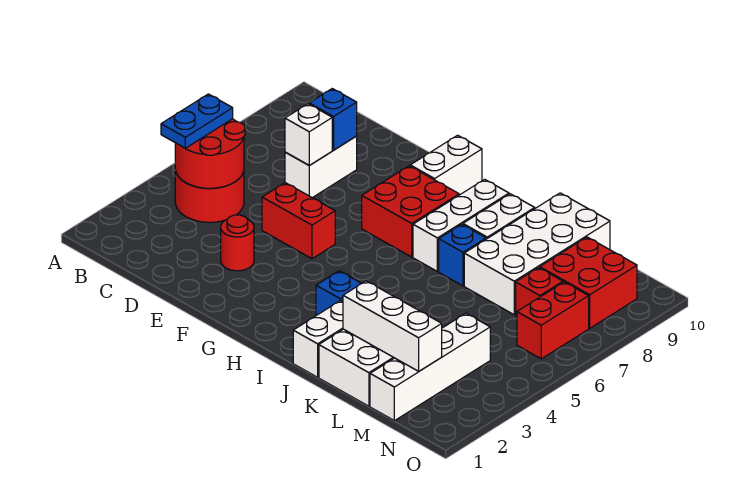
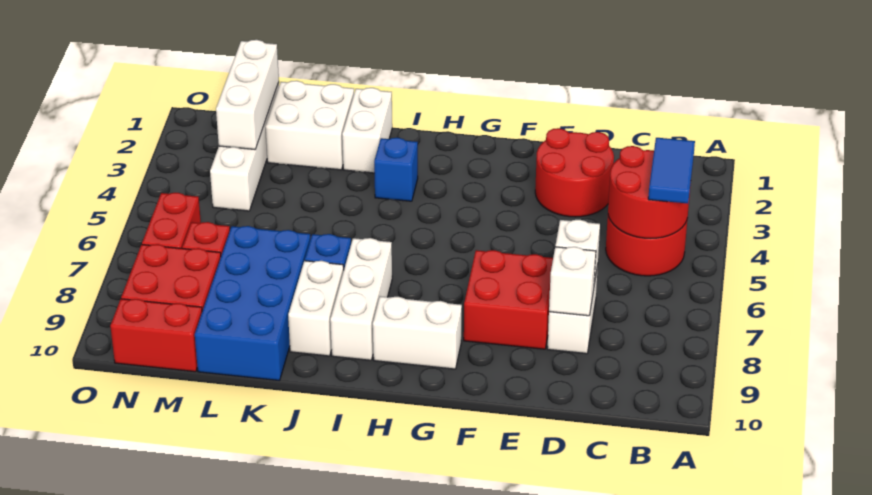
blue 1x2 plate [161,94,233,148] -> blue 1x2 tile [648,138,695,204]
blue 1x1 brick [309,89,357,150] -> white 1x1 brick [549,247,596,316]
red 1x1 round brick [221,215,254,271] -> red 2x2 round brick [535,128,614,217]
red 1x2 brick [262,183,335,259] -> red 1x2 brick moved to [110,299,202,372]
red 2x2 brick [362,166,459,257] -> red 2x2 brick moved to [464,250,553,349]
white 1x2 brick [410,135,482,195] -> white 1x2 brick turned to [373,296,462,369]
white 1x3 brick [343,281,442,371] -> white 1x3 brick turned to [216,40,279,149]
white 2x4 brick [464,193,610,315] -> blue 2x4 brick [195,226,311,381]

